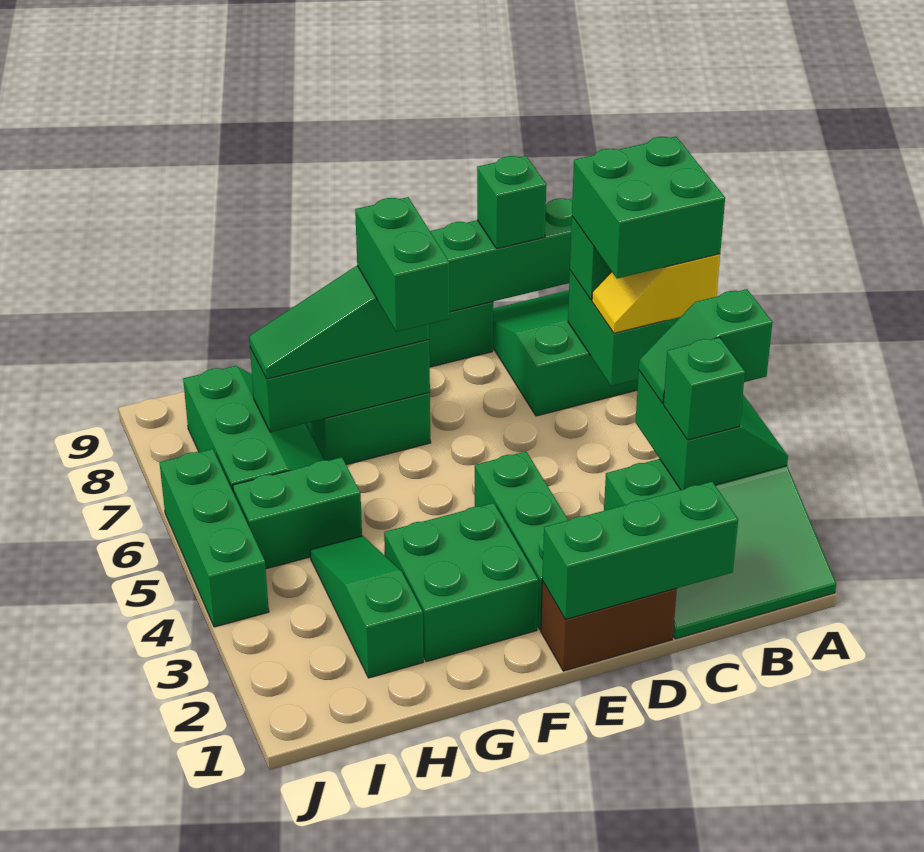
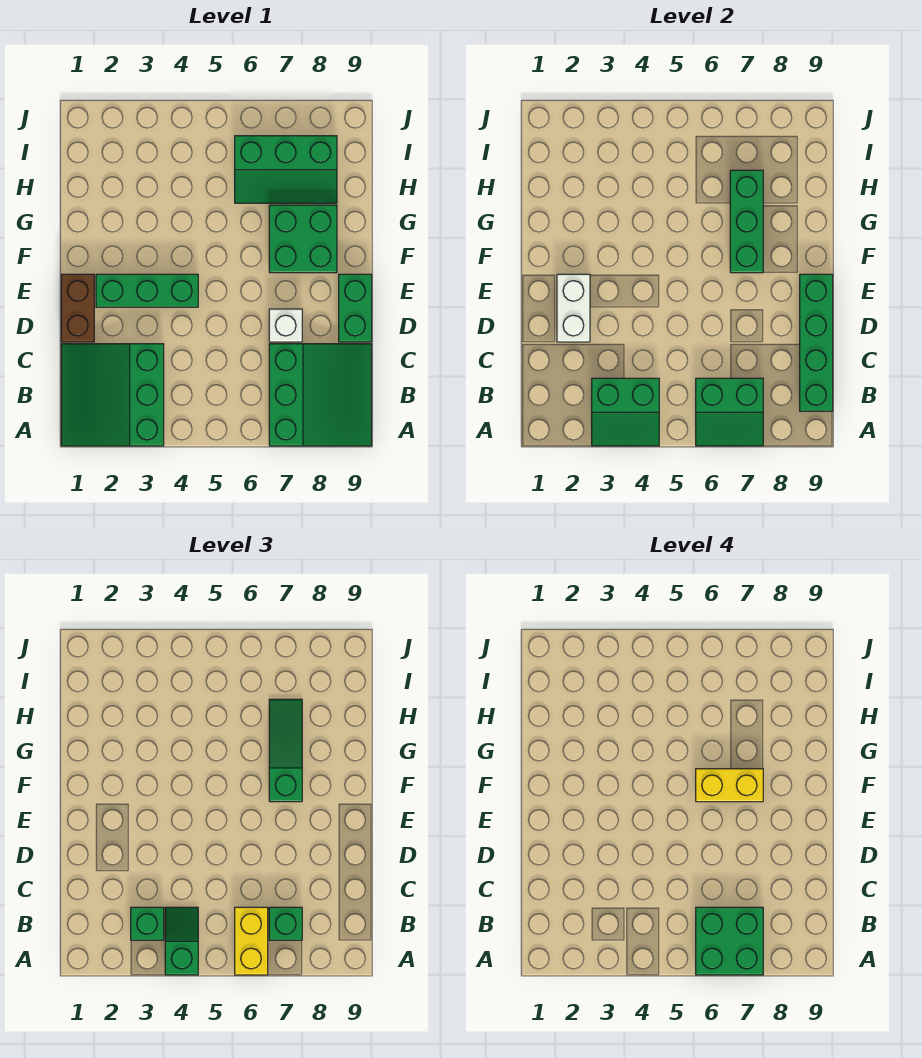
yellow 1x2 slope [592,254,720,333] -> yellow 1x2 brick [235,907,268,975]
green 1x3 brick [542,482,738,619] -> none
green 1x1 brick [477,156,546,249] -> none
none -> white 1x2 brick [557,274,590,342]
none -> white 1x1 brick [269,309,302,342]
green 2x2 brick [384,503,538,662] -> none
green 1x2 brick [355,197,450,332] -> yellow 1x2 brick [696,769,763,802]
green 1x3 slope [310,536,424,678] -> none
green 1x2 brick [233,457,362,569] -> none
green 1x3 brick [159,449,269,627] -> none

